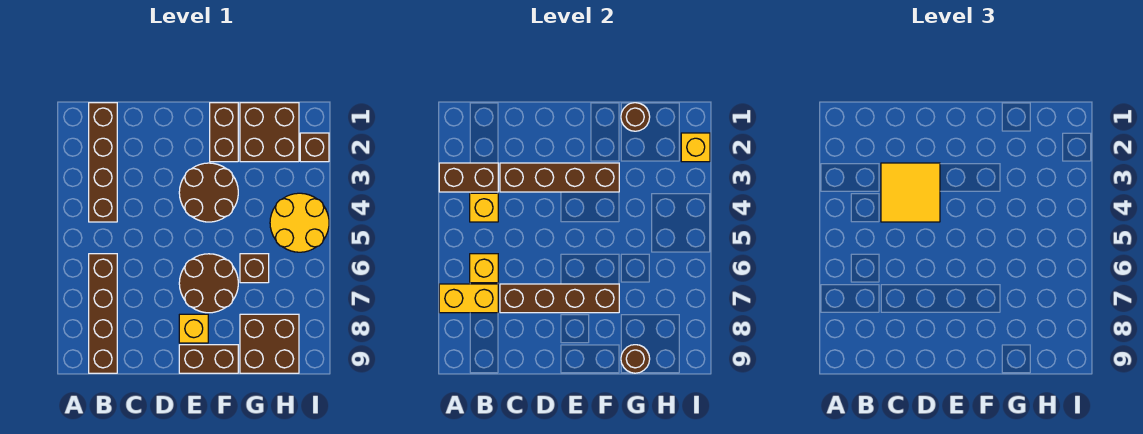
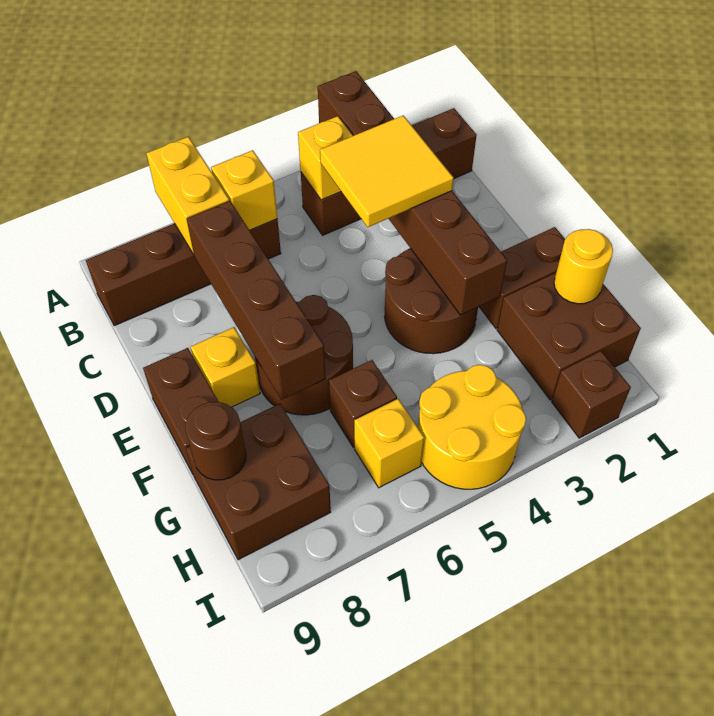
brown 1x1 round brick [621,103,650,131] -> yellow 1x1 round brick [554,229,613,304]
yellow 1x1 brick [681,133,710,162] -> yellow 1x1 brick moved to [354,399,424,488]

